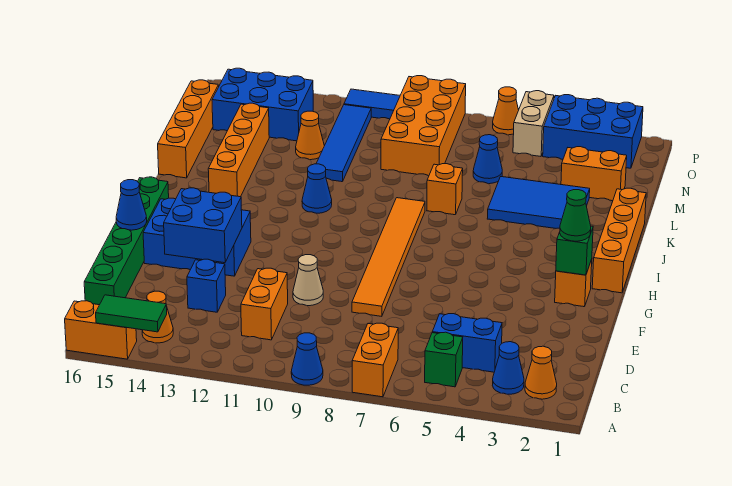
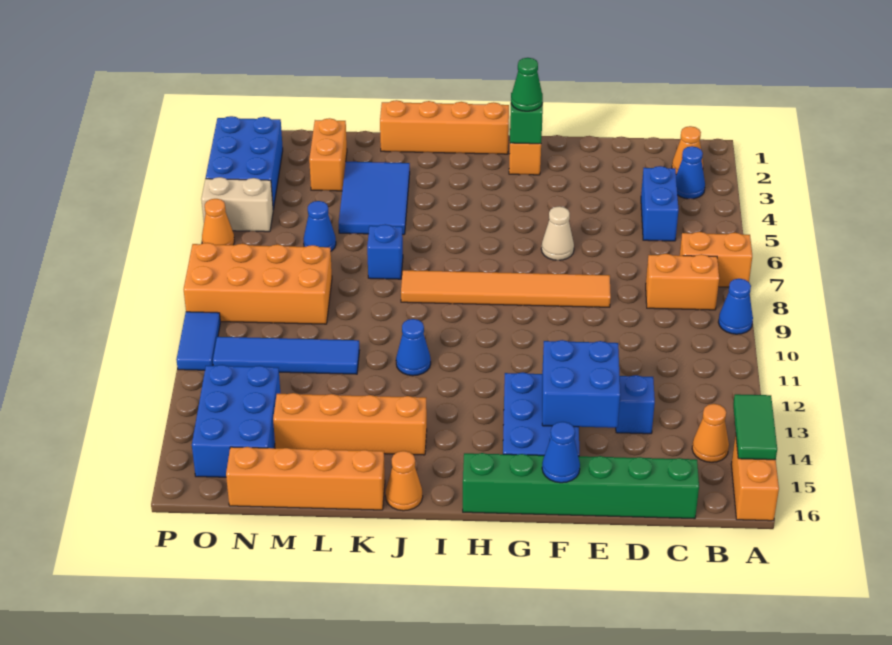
green 1x1 brick [425,332,463,387] -> none
orange 1x2 brick [241,268,288,340] -> orange 1x2 brick moved to [646,254,719,310]
tan 1x1 cone [293,255,323,306] -> tan 1x1 cone moved to [541,206,574,260]
orange 1x1 brick [427,164,463,215] -> blue 1x1 brick [367,224,403,279]
orange 1x1 cone [296,111,324,160] -> orange 1x1 cone moved to [386,451,423,511]

